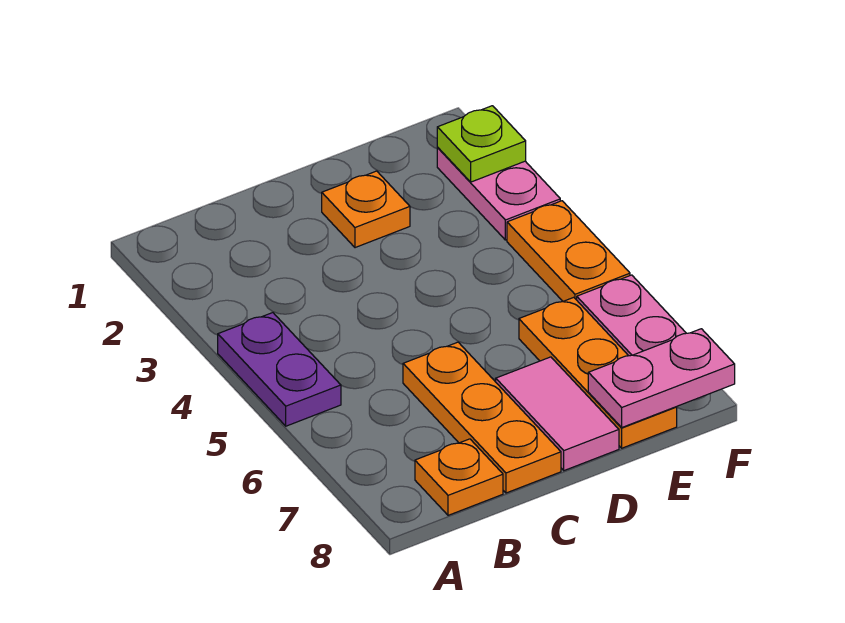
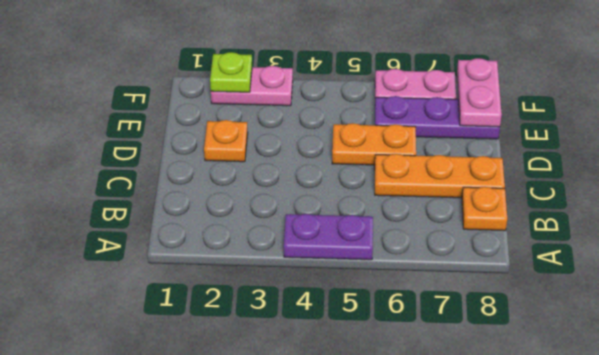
pink 1x2 tile [496,357,619,471] -> none
orange 1x3 plate [519,297,677,448] -> purple 1x3 plate [375,96,500,139]
orange 1x2 plate [507,201,630,301] -> orange 1x2 plate moved to [332,123,416,165]

